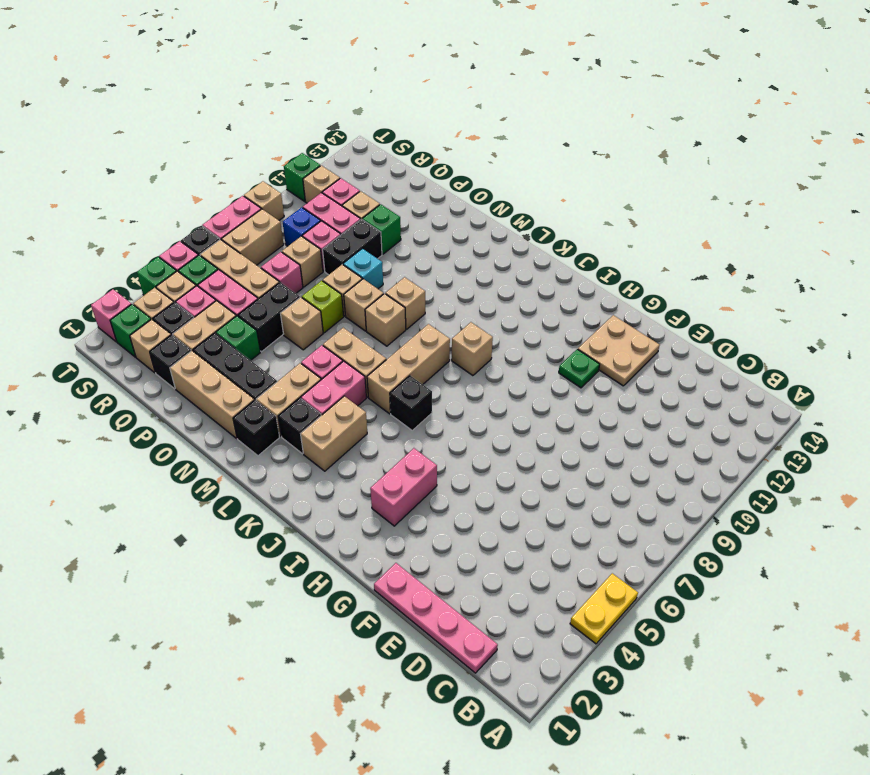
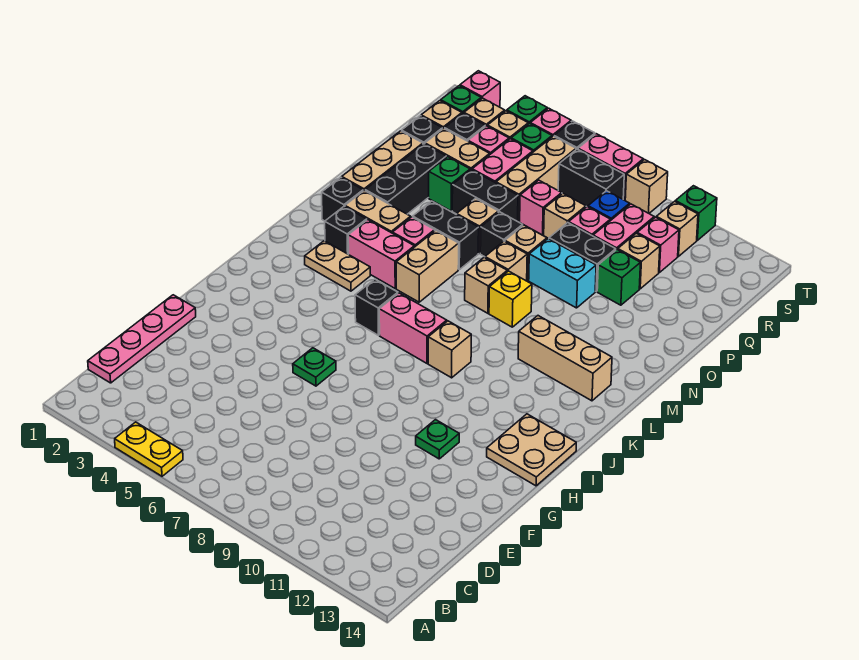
tan 2x2 plate [578,315,660,386] -> tan 2x2 plate moved to [487,414,576,486]
none -> green 1x1 plate [293,348,336,386]
pink 1x2 brick [370,448,437,526] -> pink 1x2 brick moved to [379,293,447,363]
tan 1x2 brick [301,396,367,471] -> tan 1x2 plate [305,241,370,291]
tan 1x3 brick [367,324,450,414] -> tan 1x3 brick moved to [518,316,612,401]
tan 1x1 brick [385,277,425,329] -> yellow 1x1 brick [489,271,532,327]
none -> black 1x2 brick [413,201,479,270]
lime 1x1 brick [302,281,344,333] -> black 1x1 brick [480,212,523,257]
cyan 1x1 brick [343,249,383,289] -> cyan 1x2 brick [529,239,596,308]
tan 1x2 brick [222,209,284,265] -> black 1x2 brick [558,149,624,207]

